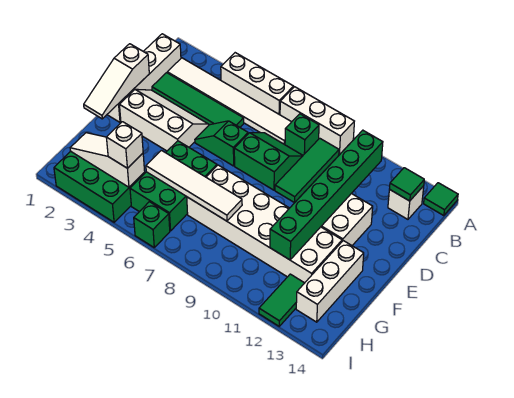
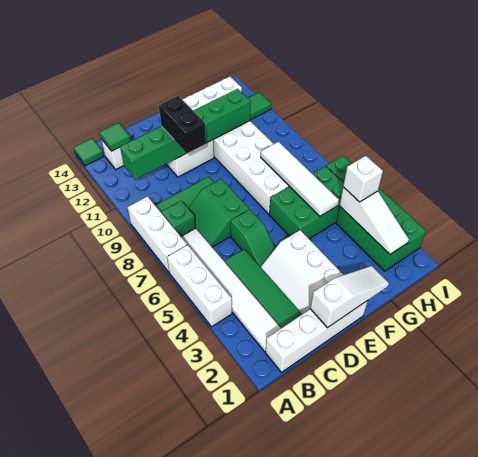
none -> black 1x2 brick [159,96,206,153]

